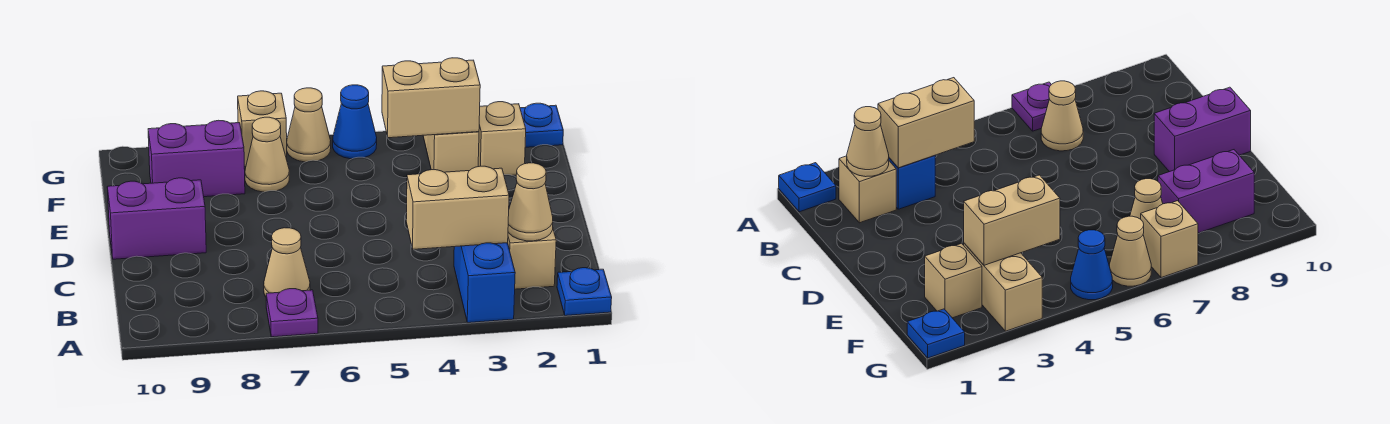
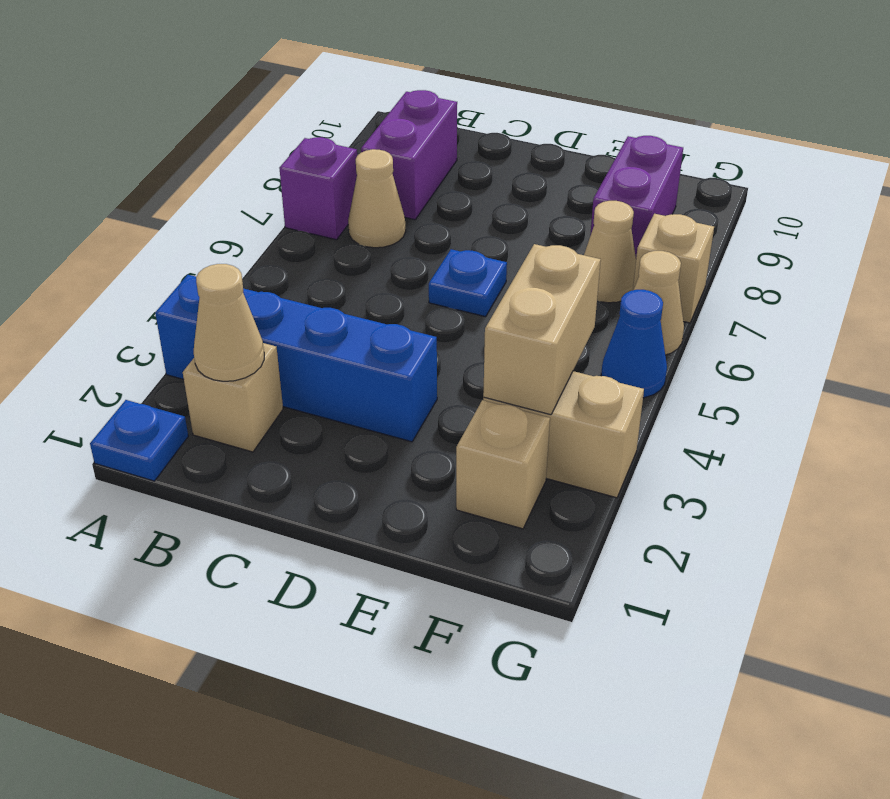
blue 1x2 brick [454,243,515,323] -> blue 1x4 brick [155,275,437,442]
purple 1x1 plate [266,289,318,337] -> purple 1x1 brick [279,137,357,240]
tan 1x2 brick [406,166,509,249] -> none
purple 1x2 brick [107,178,206,259] -> purple 1x2 brick moved to [361,90,457,220]
blue 1x1 plate [520,103,563,147] -> blue 1x1 plate moved to [429,249,507,317]

